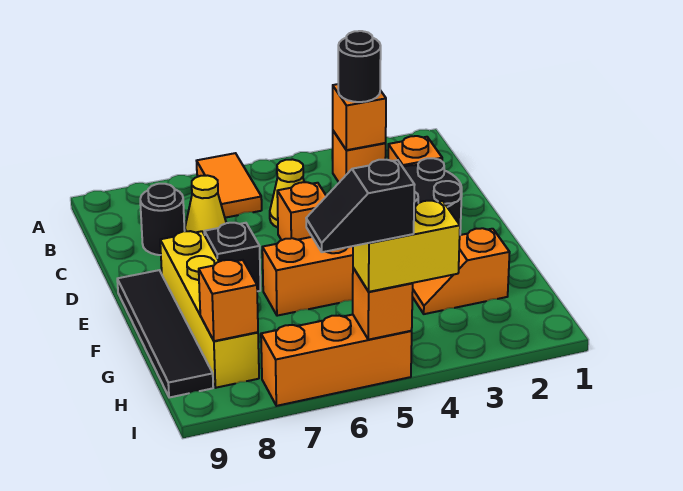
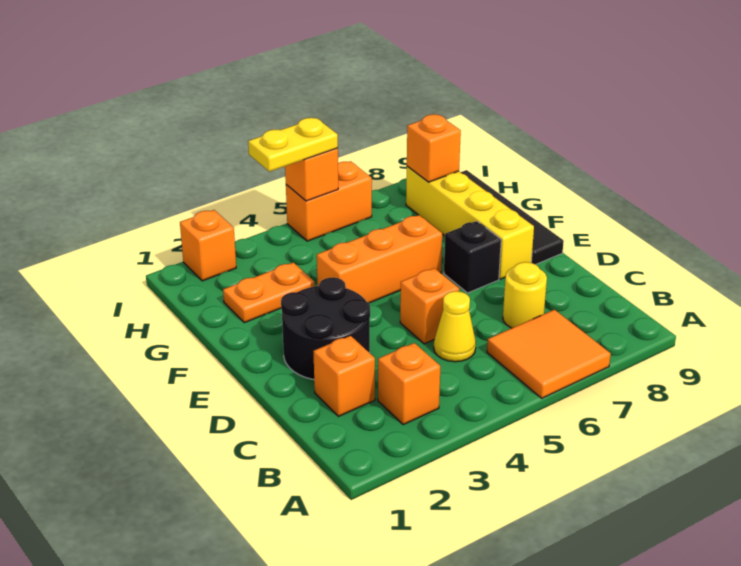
orange 1x2 tile [197,153,262,218] -> orange 2x2 tile [487,310,611,398]
orange 1x1 brick [333,84,386,150] -> orange 1x1 brick moved to [180,210,236,281]
black 1x1 round brick [338,31,381,102] -> none
yellow 1x1 cone [185,175,226,235] -> yellow 1x1 round brick [503,262,547,328]
black 1x1 round brick [140,184,185,255] -> none
orange 1x2 slope [412,228,510,314] -> orange 1x2 plate [223,262,315,323]
yellow 1x2 brick [353,201,460,292] -> yellow 1x2 plate [248,118,338,172]
orange 1x3 brick [261,315,412,406] -> orange 1x2 brick [286,161,372,241]
black 1x2 slope [306,160,415,252] -> none

